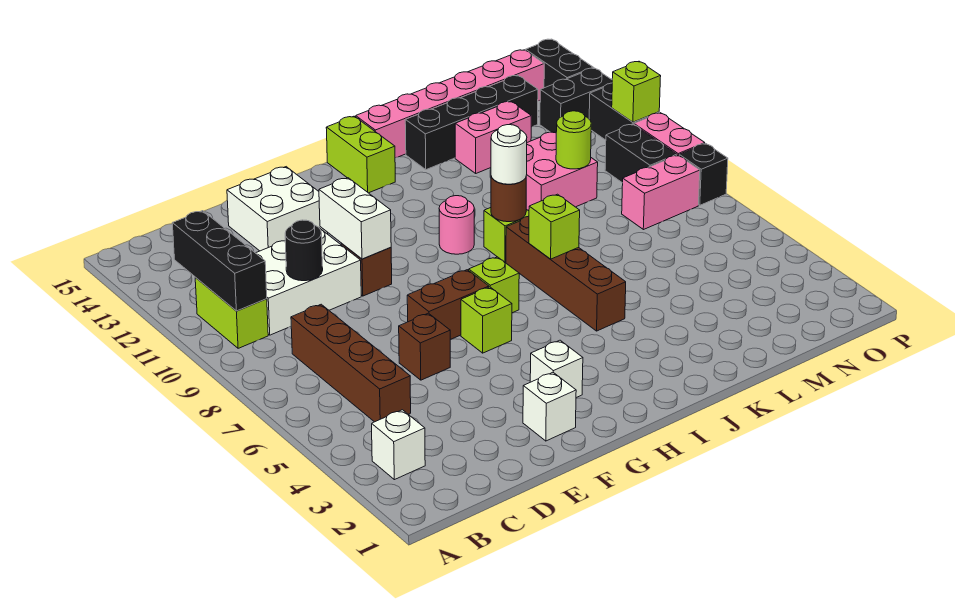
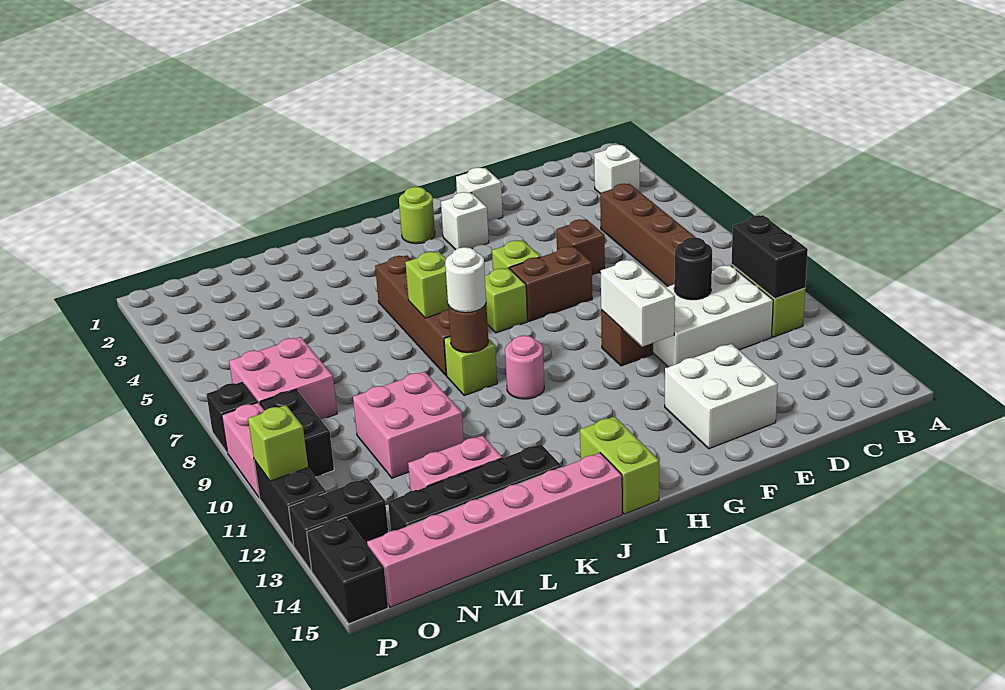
black 1x3 brick [172,211,267,311] -> black 1x2 brick [731,215,808,299]
lime 1x1 round brick [556,111,591,169] -> lime 1x1 round brick moved to [399,187,435,244]
pink 1x2 brick [622,155,700,230] -> pink 2x2 brick [229,337,337,420]

